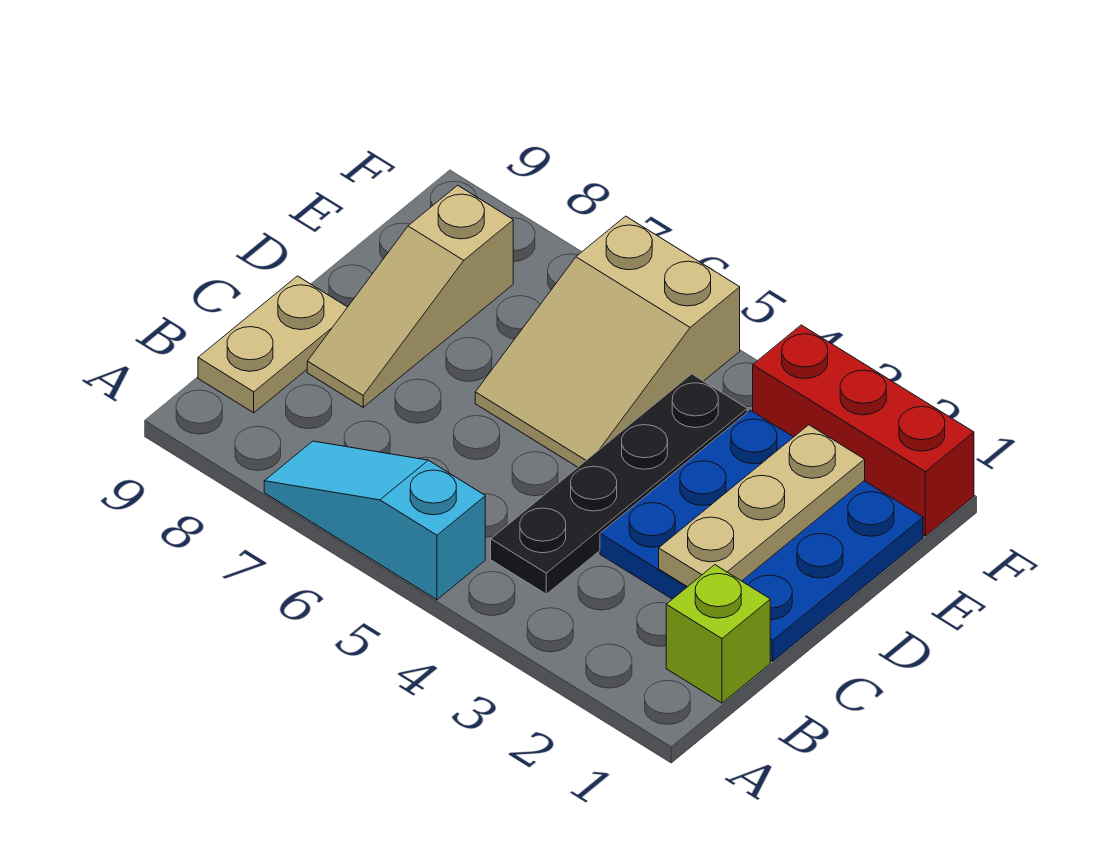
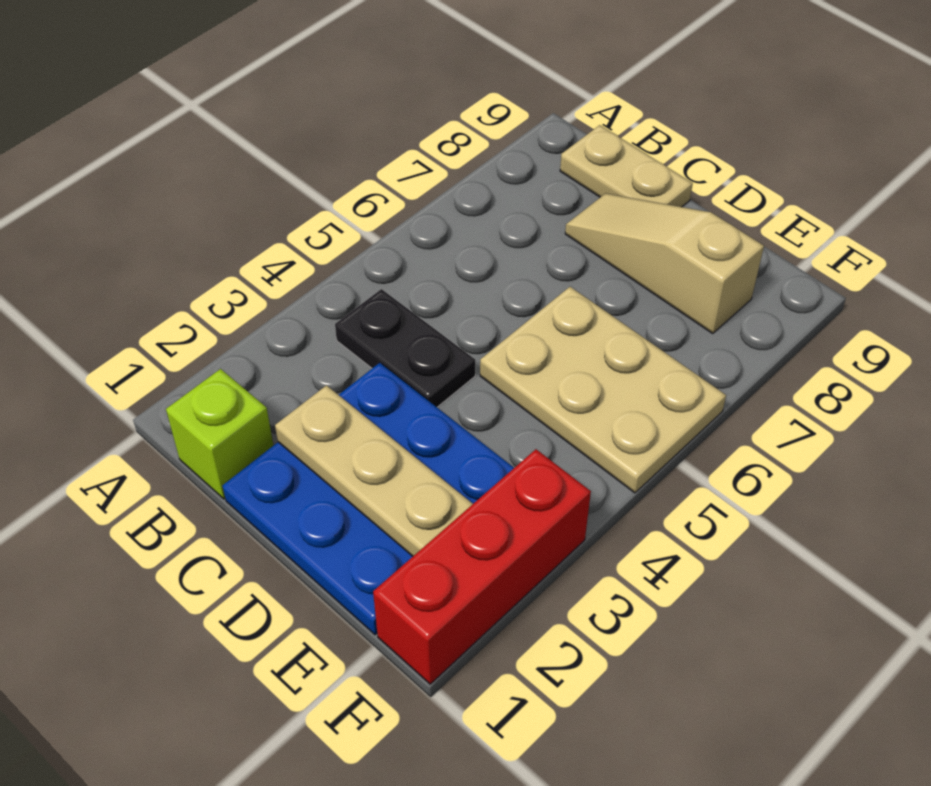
cyan 1x3 slope [264,441,485,600] -> none
black 1x4 plate [491,374,747,594] -> black 1x2 plate [335,289,475,407]
tan 2x3 slope [475,216,740,467] -> tan 2x3 plate [480,287,726,493]

